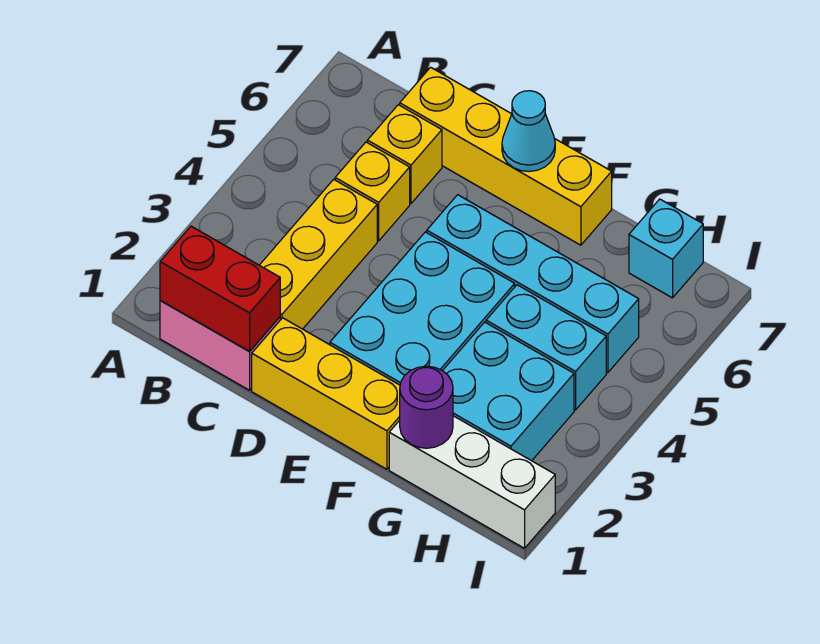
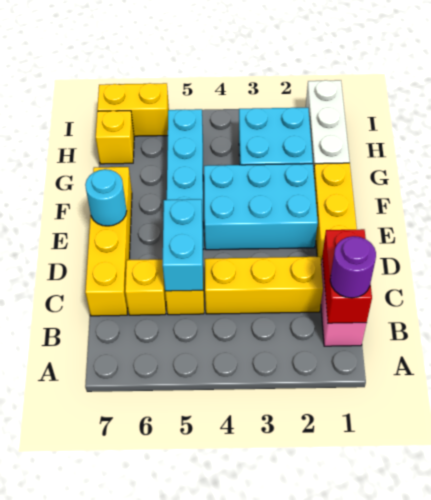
cyan 1x1 cone [502,91,555,171] -> cyan 1x1 round brick [85,169,127,226]
purple 1x1 round brick [400,366,453,448] -> purple 1x1 round brick moved to [330,236,376,298]
cyan 1x2 brick [486,285,606,410] -> cyan 1x2 brick moved to [163,199,203,291]
cyan 1x1 brick [629,199,703,298] -> yellow 1x1 brick [96,111,134,164]
none -> yellow 1x2 brick [97,83,169,136]

